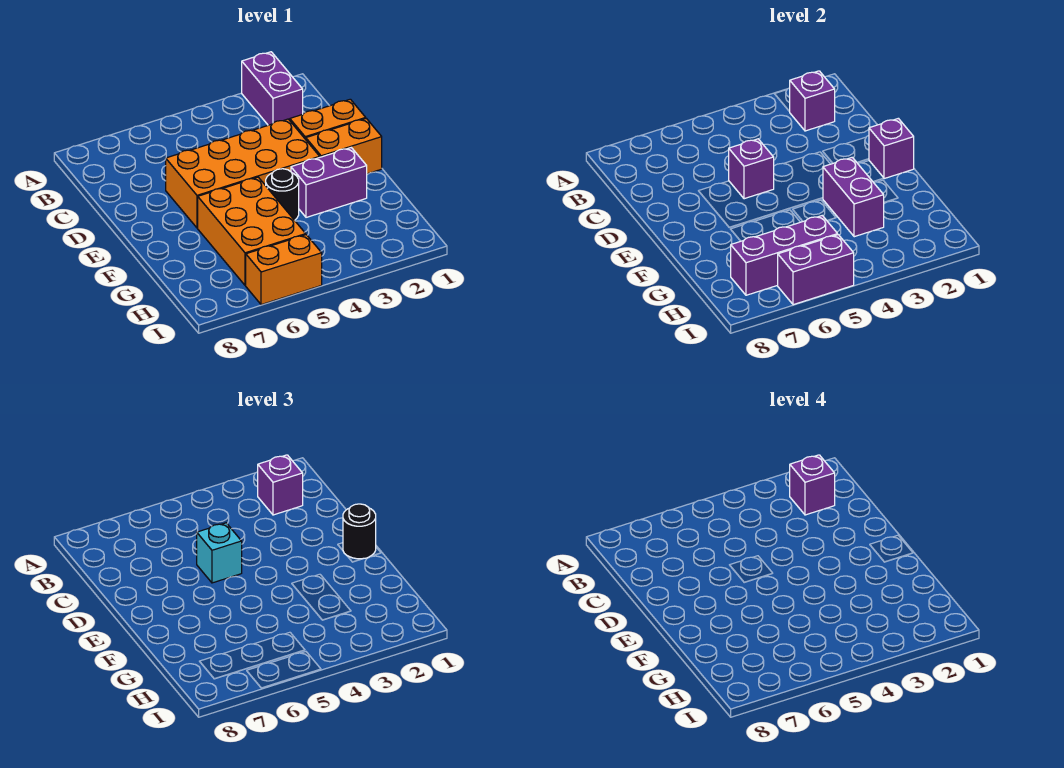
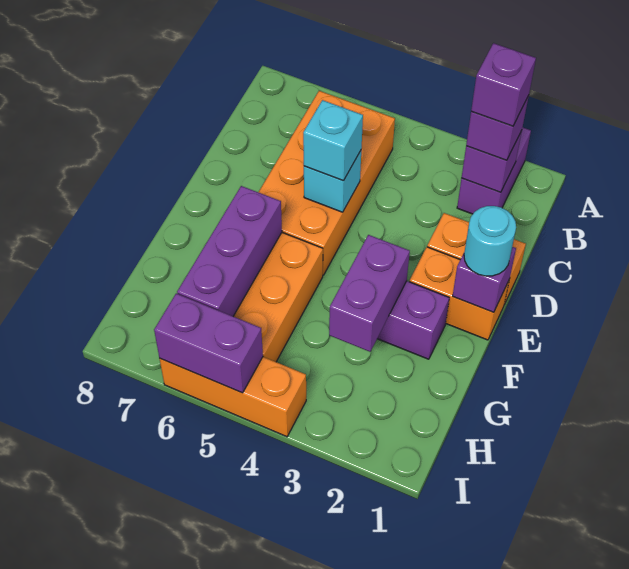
orange 2x4 brick [166,119,320,228] -> orange 2x4 brick turned to [258,91,395,275]
purple 1x1 brick [729,139,774,199] -> cyan 1x1 brick [304,151,361,212]
black 1x1 round brick [343,504,376,559] -> cyan 1x1 round brick [464,206,516,276]
black 1x1 round brick [266,169,299,220] -> none
purple 1x3 brick [731,216,838,295] -> purple 1x3 brick turned to [177,186,282,316]
orange 1x2 brick [246,235,322,305] -> orange 1x3 brick [160,357,306,437]

